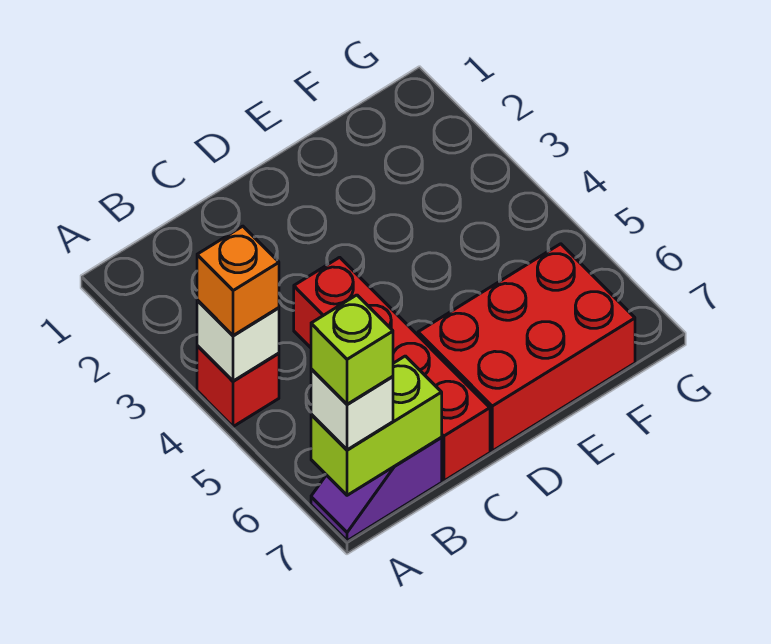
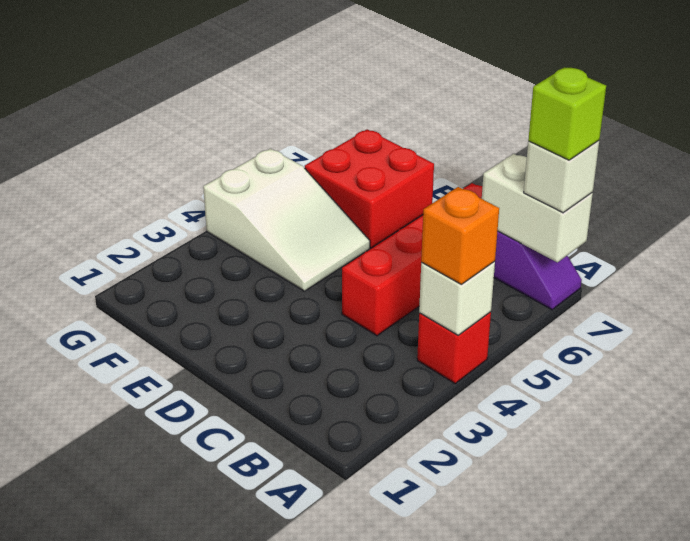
lime 1x2 brick [311,356,442,495] -> white 1x2 brick [482,154,593,262]
red 2x3 brick [418,244,635,451] -> red 2x2 brick [305,129,434,248]
none -> white 2x3 slope [203,148,370,291]

